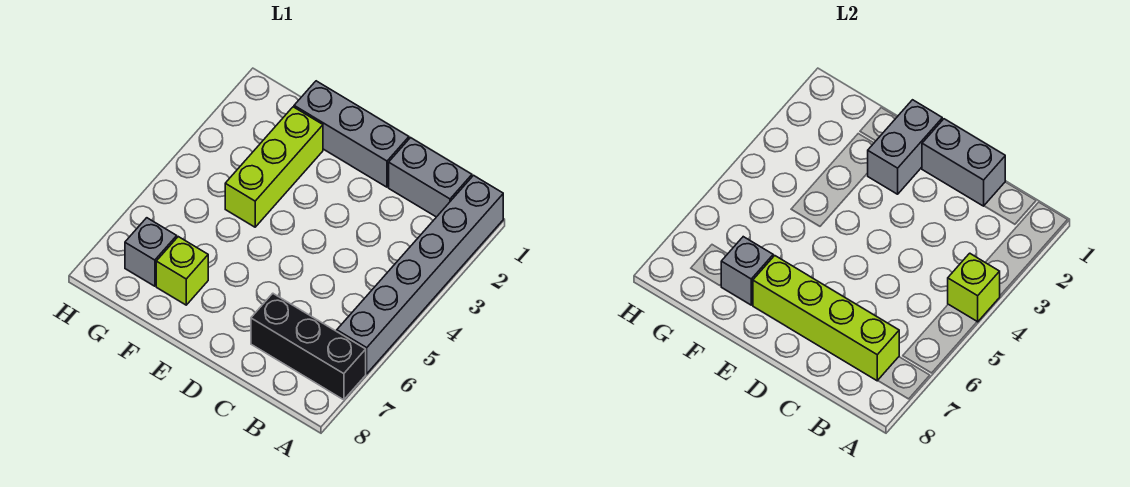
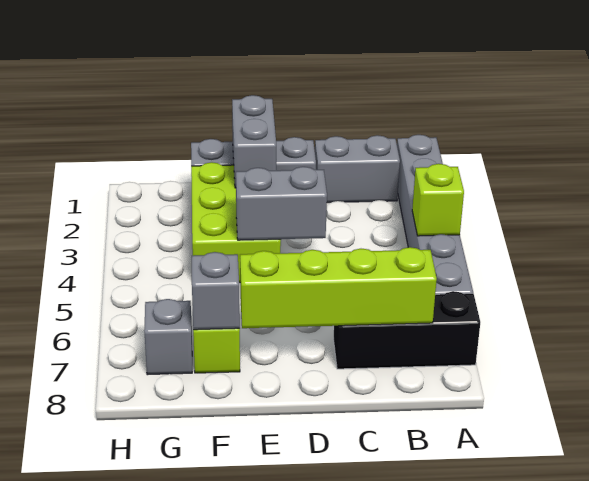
grey 1x2 brick [922,119,1005,206] -> grey 1x2 brick moved to [236,167,327,240]
lime 1x3 brick [225,107,323,227] -> lime 2x3 brick [191,162,281,283]

